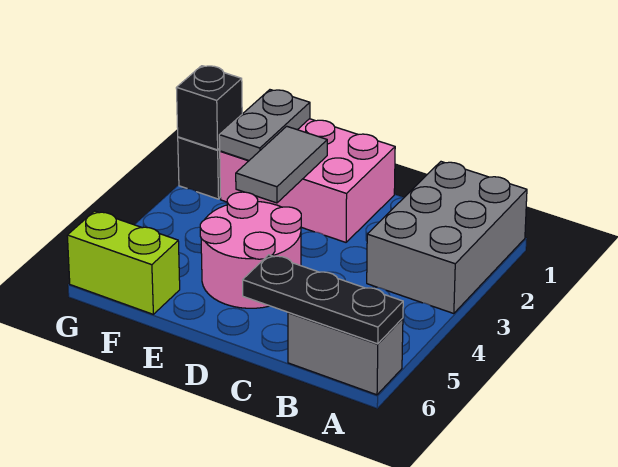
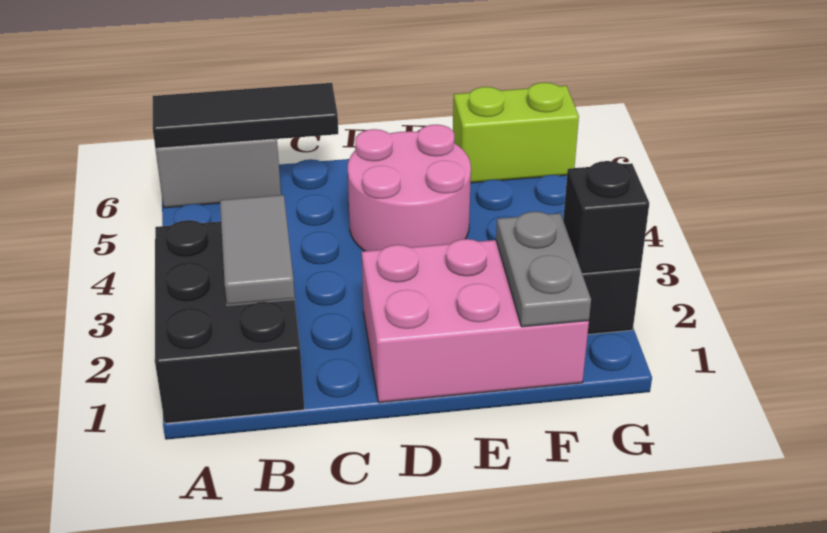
grey 2x3 brick [367,162,527,314] -> black 2x3 brick [155,220,304,423]
black 1x3 plate [243,255,403,344] -> black 1x3 tile [153,83,338,148]
grey 1x2 tile [236,126,327,203] -> grey 1x2 tile moved to [220,195,295,305]

